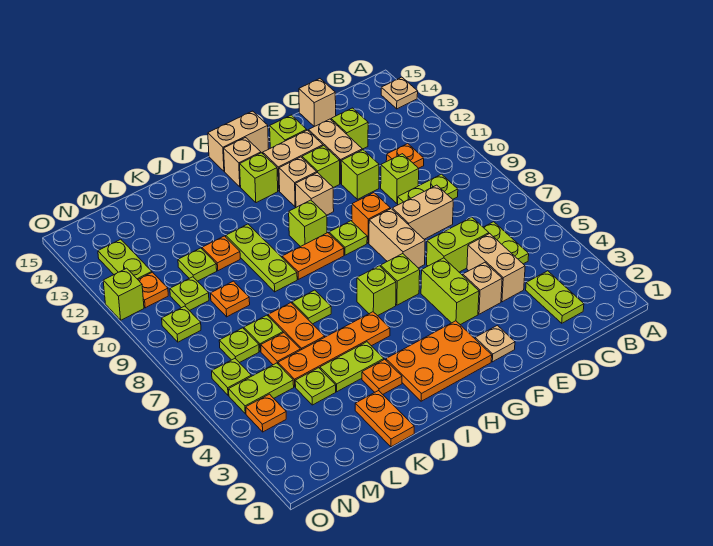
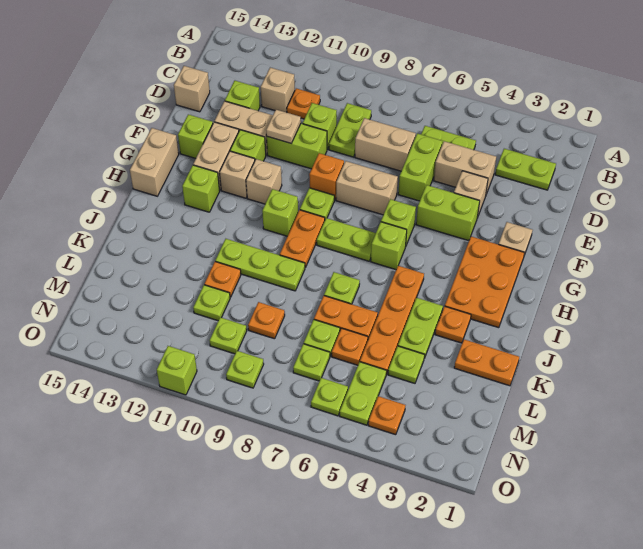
tan 1x1 plate [381,77,418,109] -> tan 1x1 plate moved to [266,110,301,143]
tan 1x2 brick [392,185,453,239] -> tan 1x2 brick turned to [355,118,416,171]
lime 1x1 brick [341,150,379,199] -> lime 1x2 brick [267,124,327,169]
tan 1x1 brick [224,138,261,187] -> tan 1x1 brick moved to [261,68,295,112]
orange 1x1 plate [138,272,168,308] -> none
lime 1x2 plate [98,239,152,279] -> lime 1x2 plate moved to [317,218,376,261]

